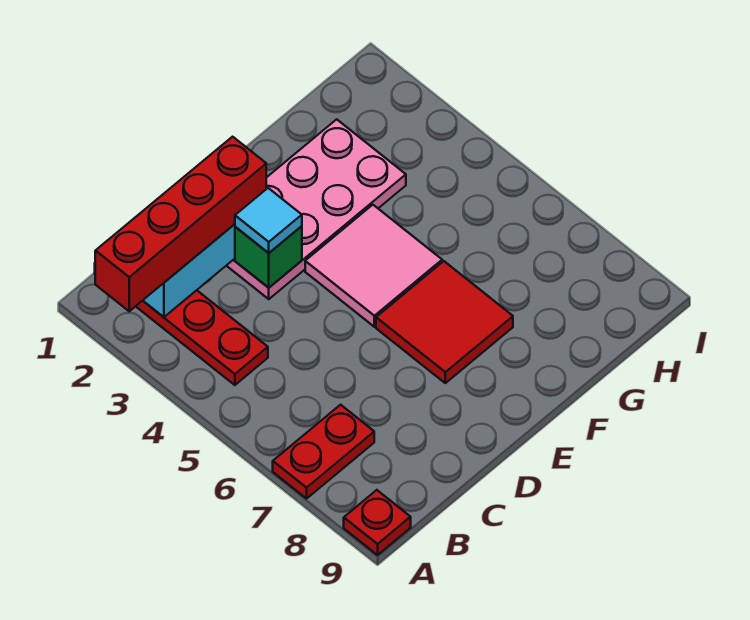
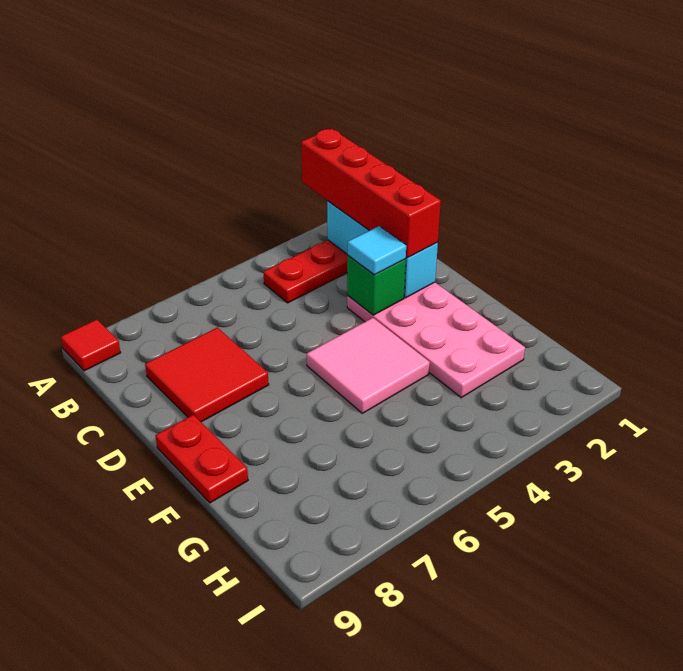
red 1x2 plate [273,405,374,499] -> red 1x2 plate moved to [155,415,248,503]
red 1x1 plate [344,490,411,555] -> red 1x1 tile [61,319,121,371]
red 2x2 tile [376,261,513,383] -> red 2x2 tile moved to [145,327,269,422]

